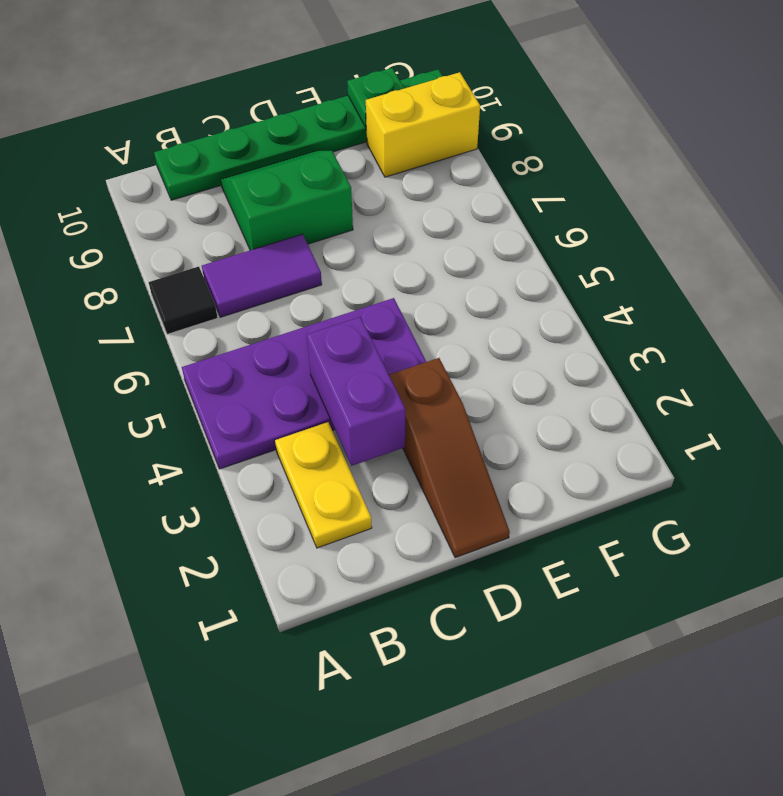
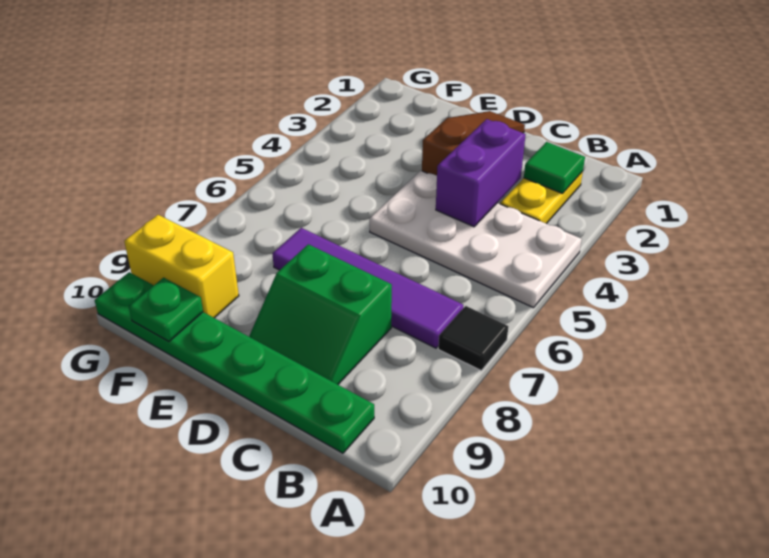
purple 2x4 plate [182,298,426,469] -> white 2x4 plate [370,171,582,308]
none -> green 1x1 tile [524,142,585,194]
purple 1x2 tile [202,234,322,317] -> purple 1x4 tile [272,228,463,348]

